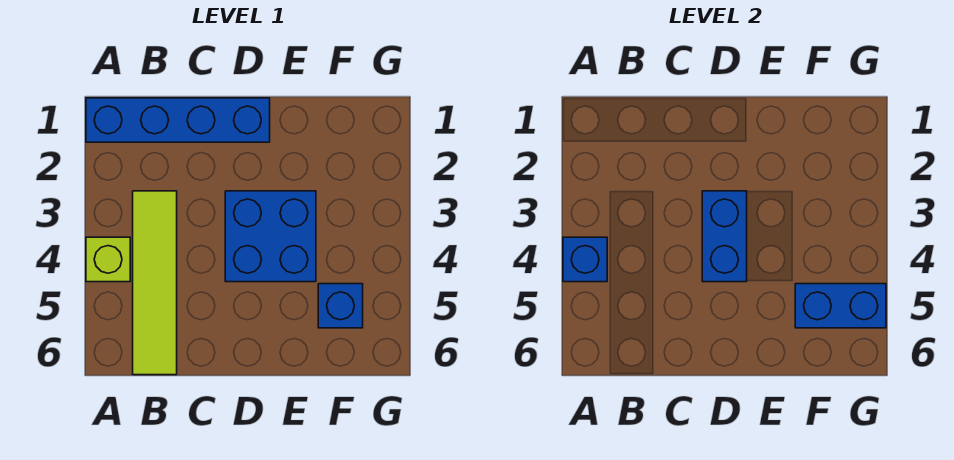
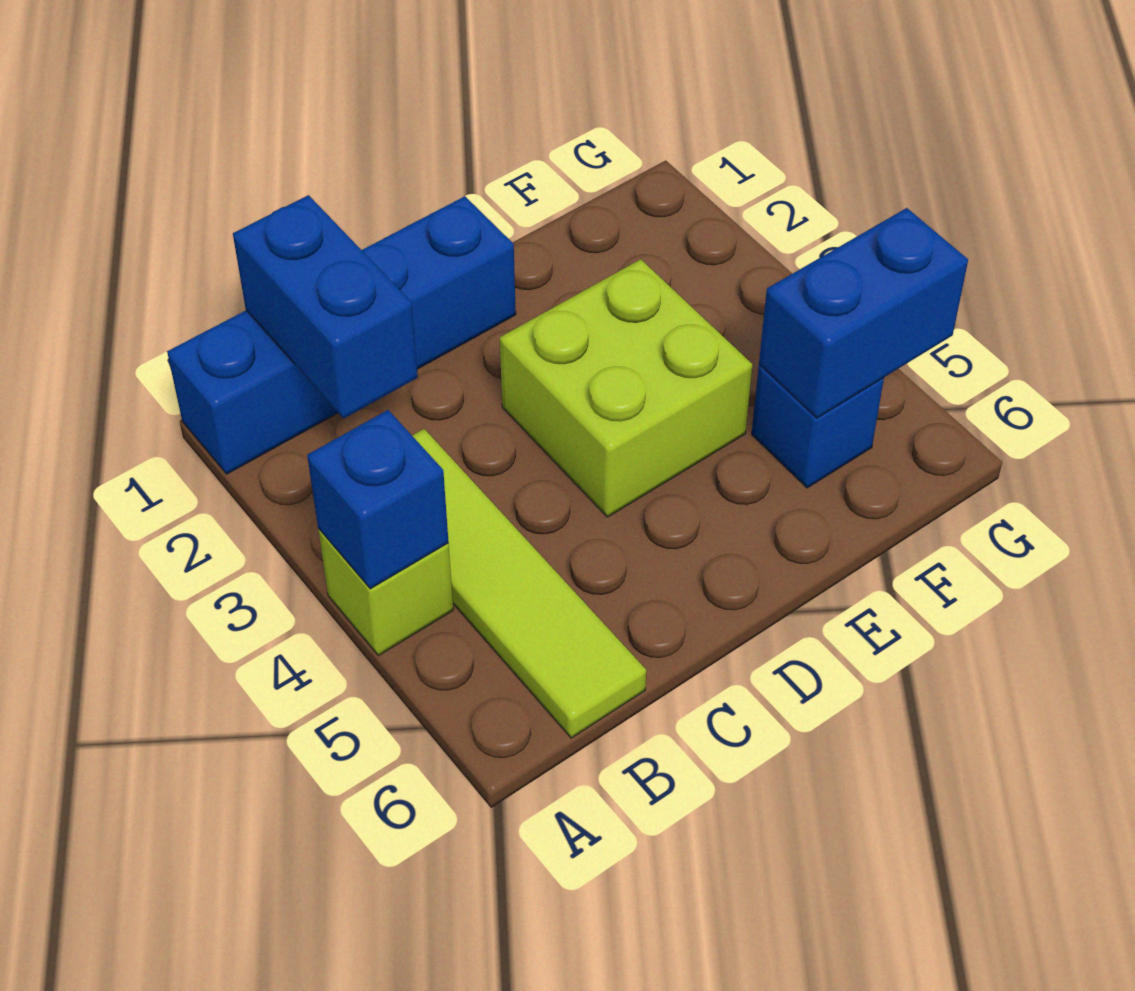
blue 2x2 brick [225,191,316,282] -> lime 2x2 brick [500,259,752,517]
blue 1x2 brick [702,191,747,282] -> blue 1x2 brick moved to [233,195,418,419]

